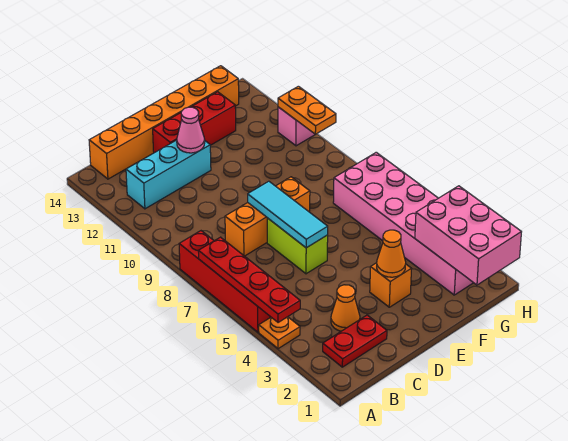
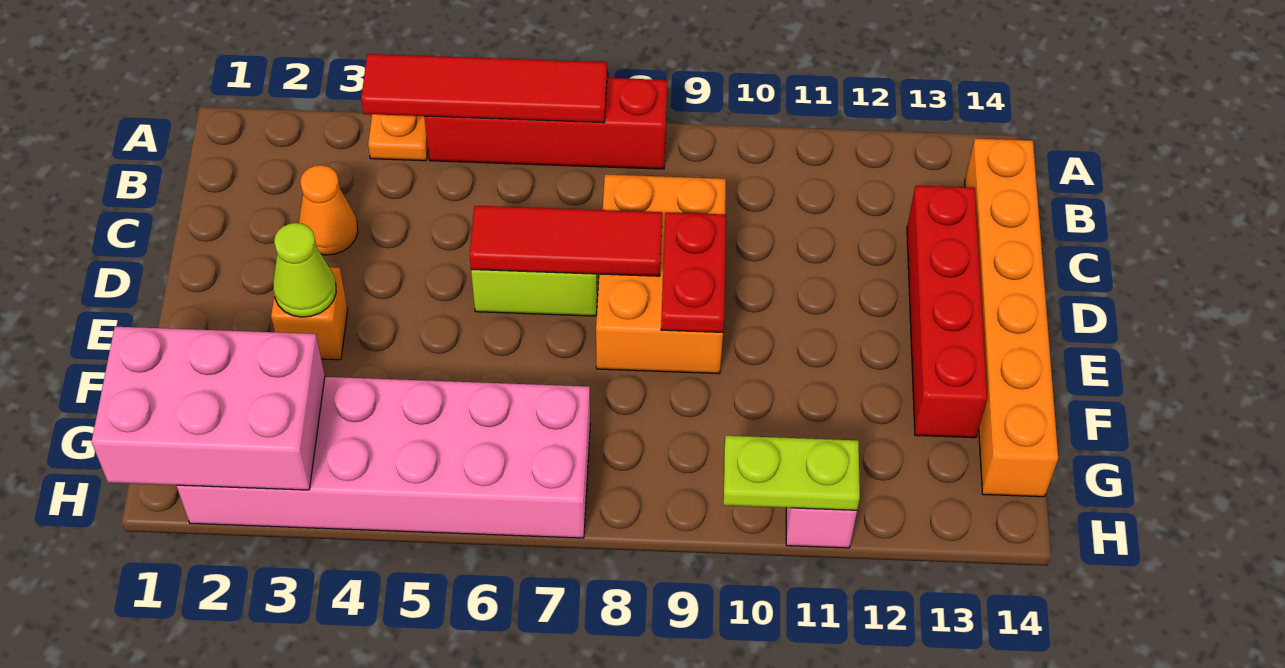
red 1x4 plate [198,237,300,323] -> red 1x4 tile [361,54,607,123]
red 1x2 plate [323,315,387,367] -> red 1x2 plate moved to [661,212,726,332]
cyan 1x3 brick [126,140,211,209] -> none
orange 1x3 brick [225,177,310,256] -> orange 2x3 brick [596,174,726,374]
cyan 1x3 tile [248,181,328,248] -> red 1x3 tile [470,206,662,276]
pink 1x1 cone [177,107,205,153] -> none
red 1x3 brick [153,92,236,153] -> red 1x4 brick [907,186,987,438]
orange 1x1 cone [377,230,406,277] -> lime 1x1 cone [273,223,336,317]
orange 1x2 plate [278,86,336,134] -> lime 1x2 plate [723,436,860,510]

